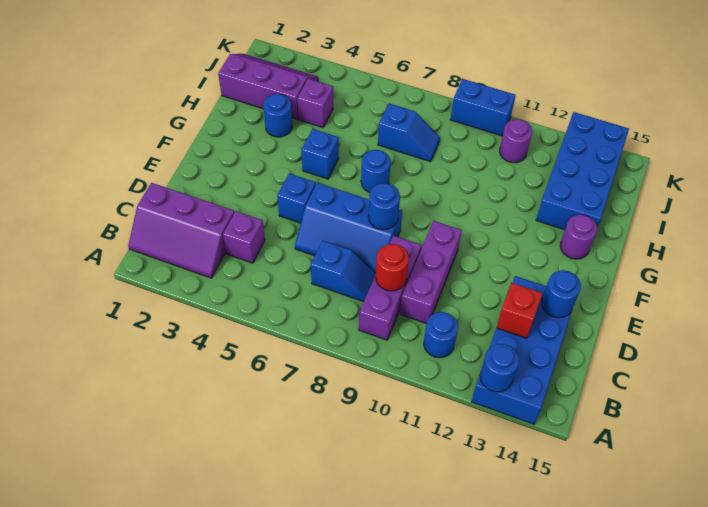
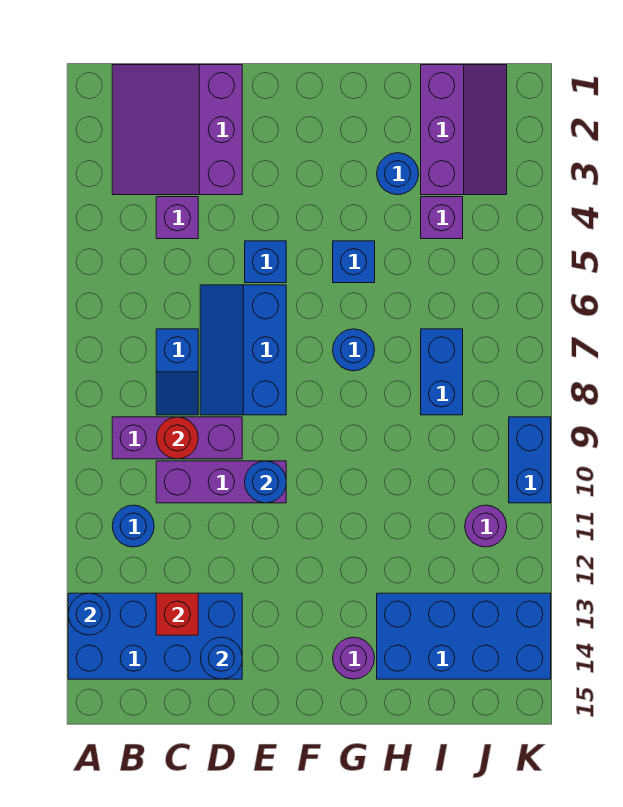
purple 2x3 slope [128,183,234,278] -> purple 3x3 slope [112,65,242,195]
blue 1x1 round brick [368,183,400,230] -> blue 1x1 round brick moved to [245,461,286,503]
blue 1x2 slope [378,104,440,162] -> blue 1x2 brick [421,329,463,415]

